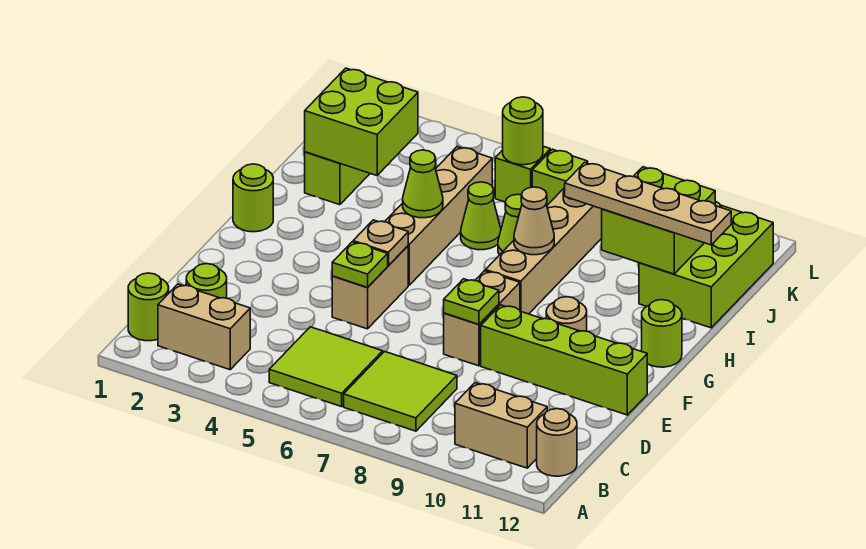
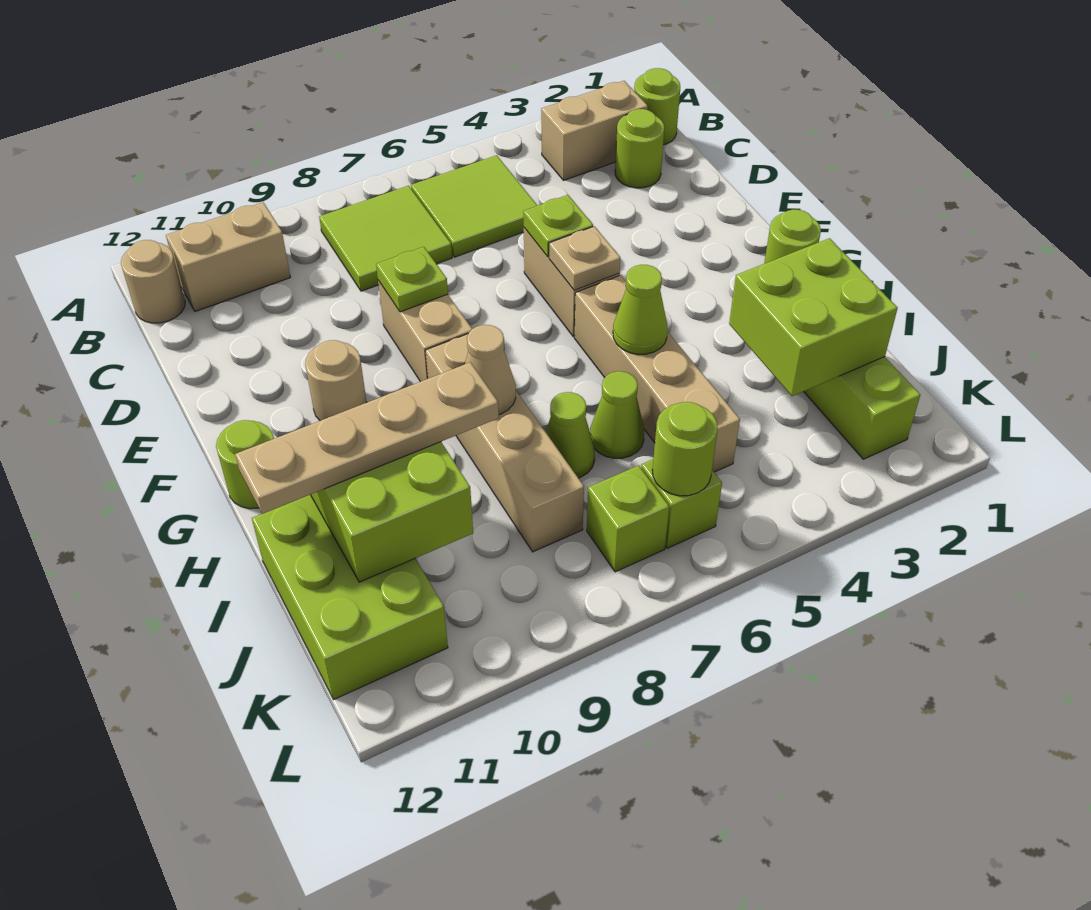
lime 1x4 brick [481,305,647,415] -> none

